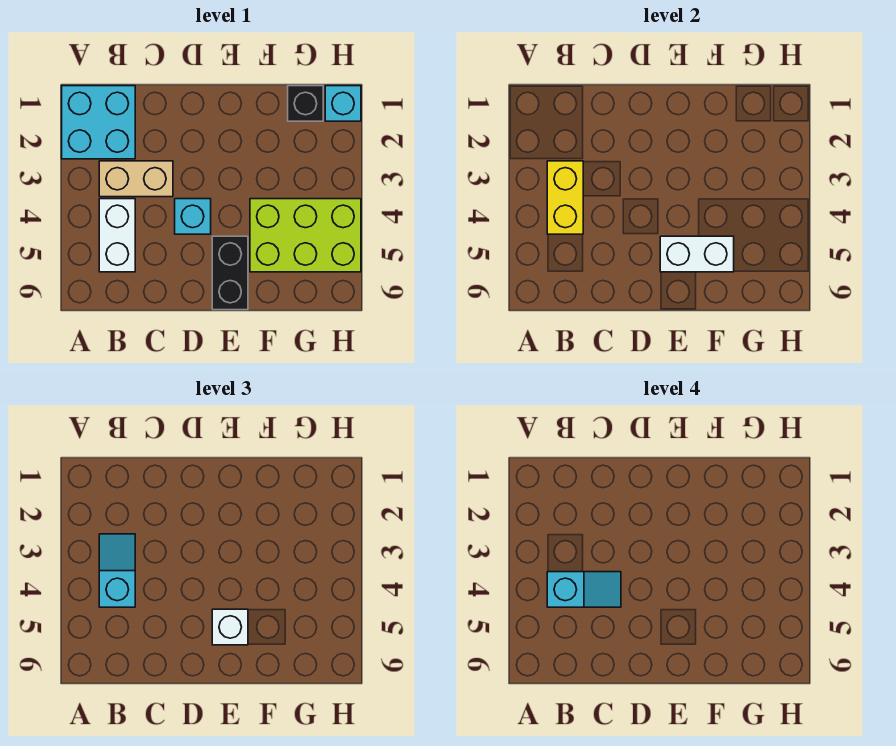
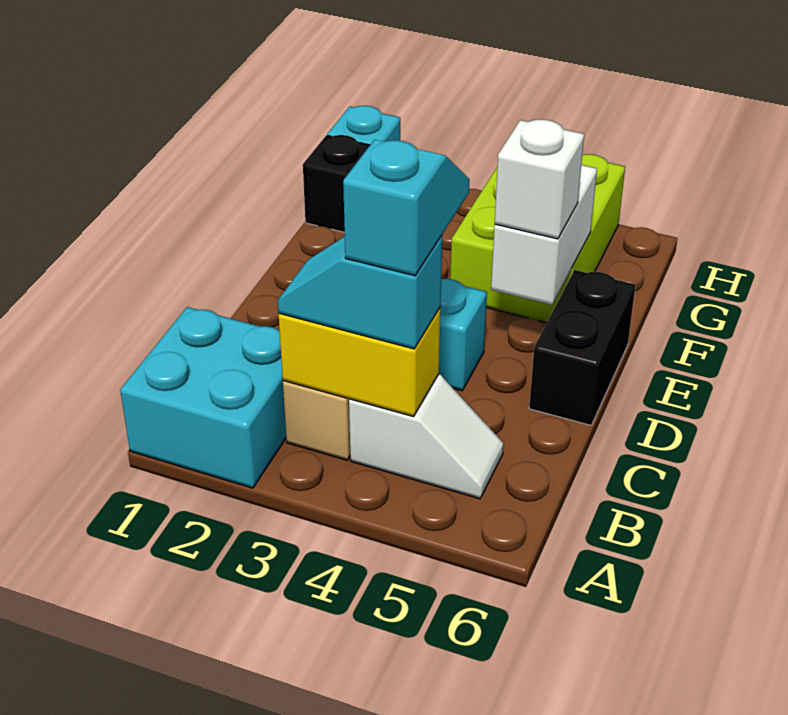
white 1x2 brick [99,199,135,272] -> white 1x2 slope [349,374,504,499]
black 1x2 brick [212,236,248,310] -> black 1x2 brick turned to [529,270,636,425]

